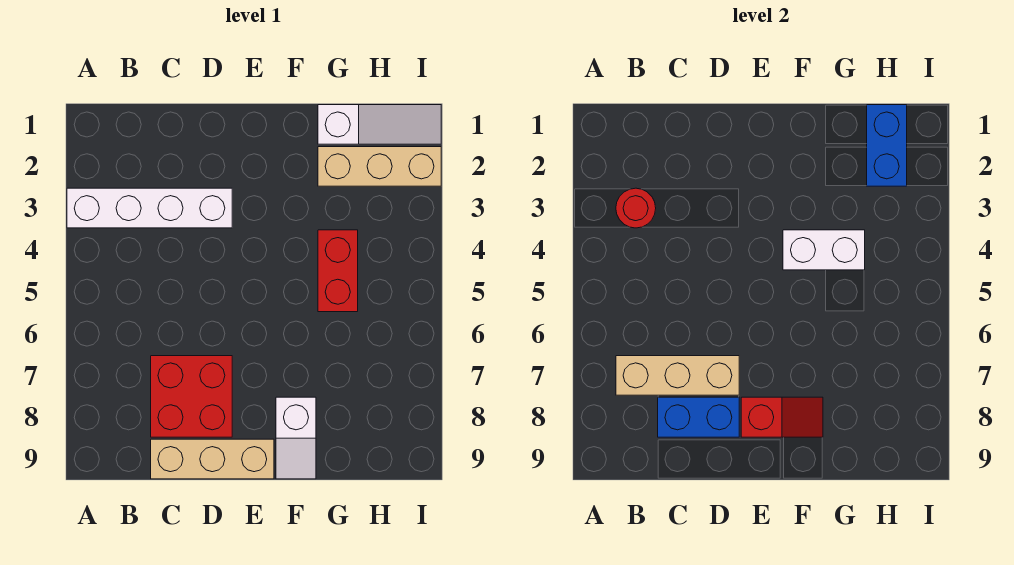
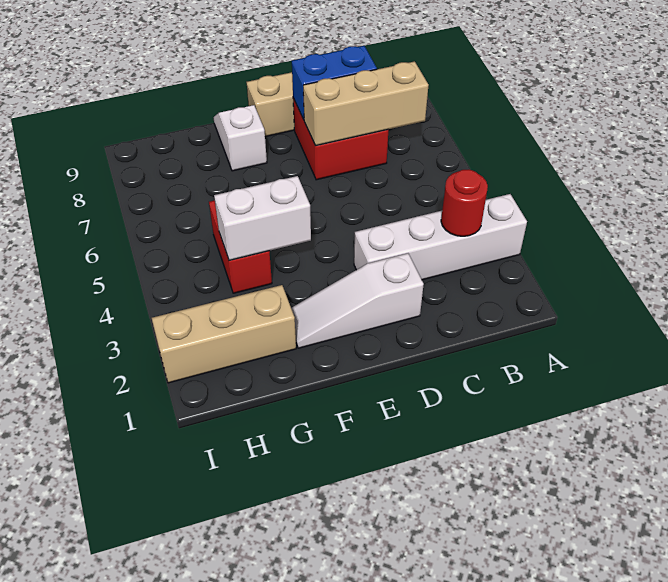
red 1x2 slope [741,397,823,437] -> none
white 1x3 slope [318,105,441,144] -> white 1x3 slope moved to [291,253,424,348]
blue 1x2 brick [867,105,907,186] -> none

